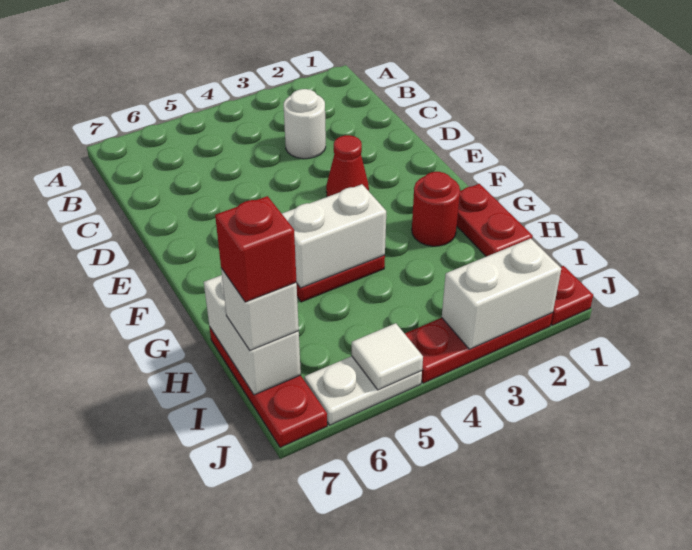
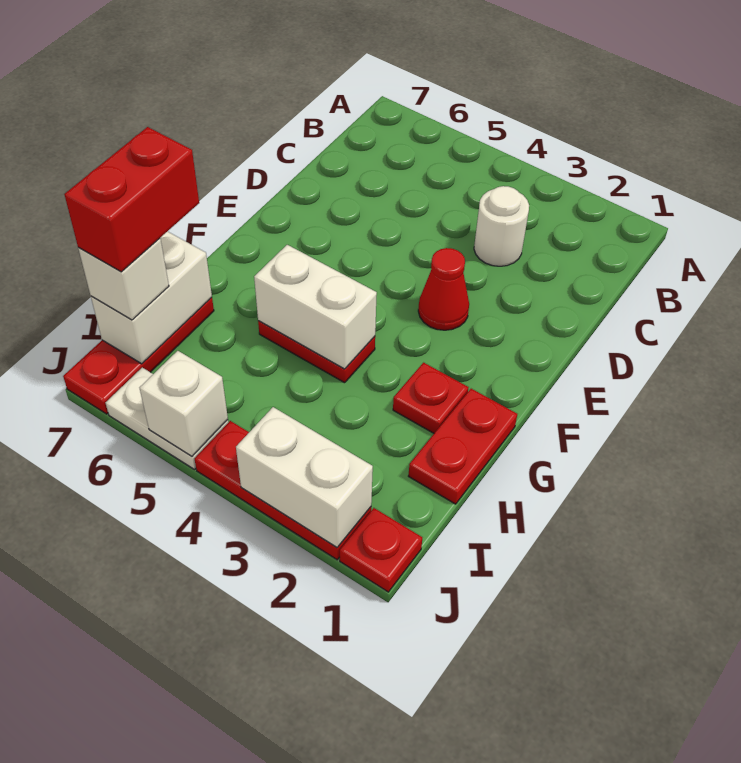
red 1x1 round brick [412,172,460,246] -> red 1x1 plate [393,363,469,433]
red 1x1 brick [215,196,297,302] -> red 1x2 brick [64,127,199,272]
white 1x1 tile [352,323,423,390] -> white 1x1 brick [139,351,228,456]

